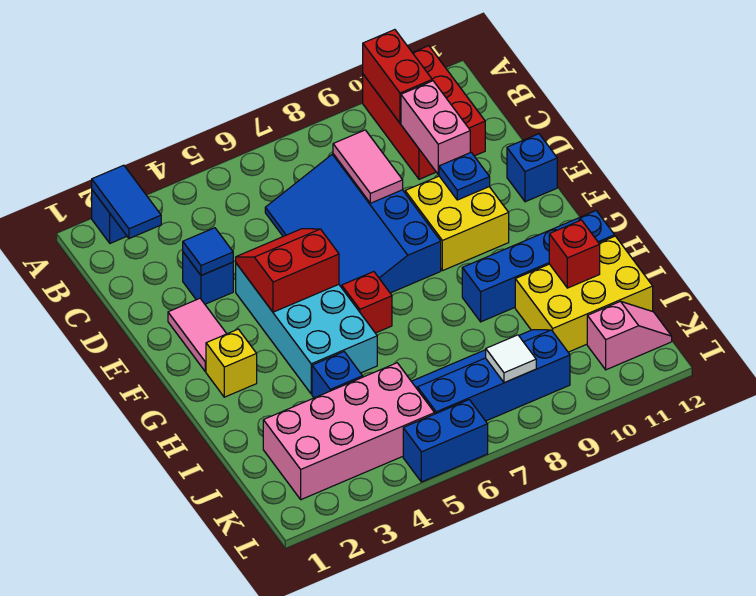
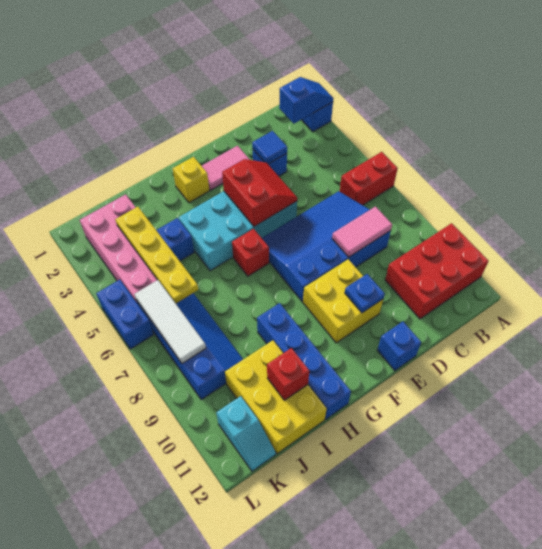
blue 1x2 tile [92,165,161,239] -> blue 1x2 slope [279,77,333,124]
red 1x2 brick [363,30,432,123] -> red 1x2 brick moved to [340,152,398,205]
pink 1x2 brick [401,81,470,174] -> none
none -> yellow 1x4 plate [115,207,198,303]
white 1x1 tile [486,335,536,383] -> white 1x3 tile [134,280,206,363]
pink 1x2 slope [587,301,672,370] -> cyan 1x2 slope [216,396,276,471]

